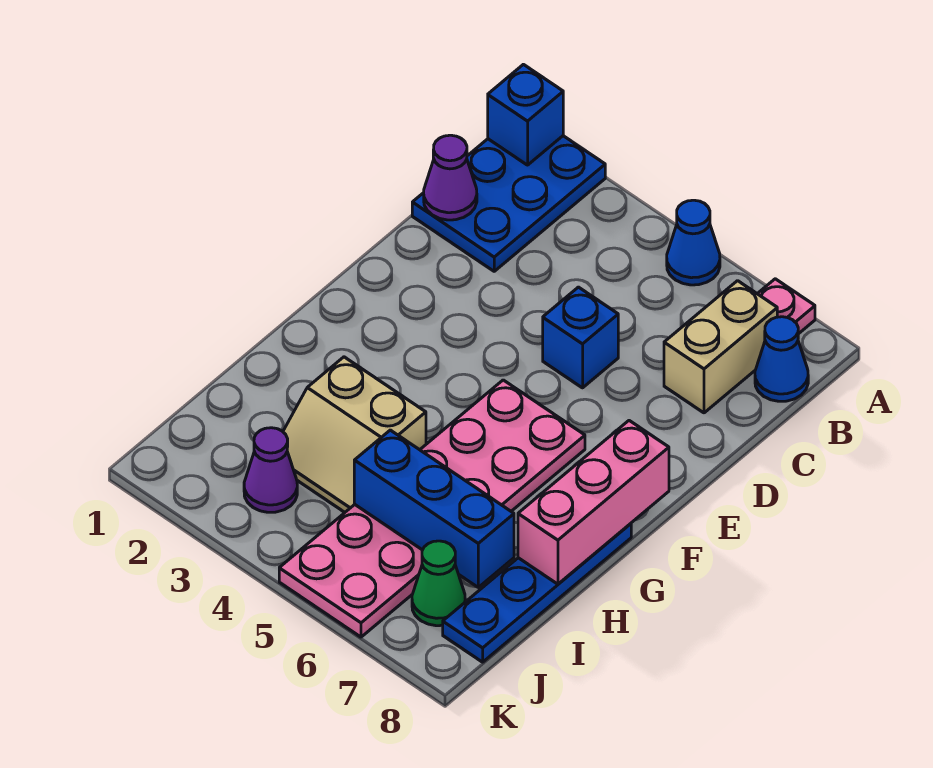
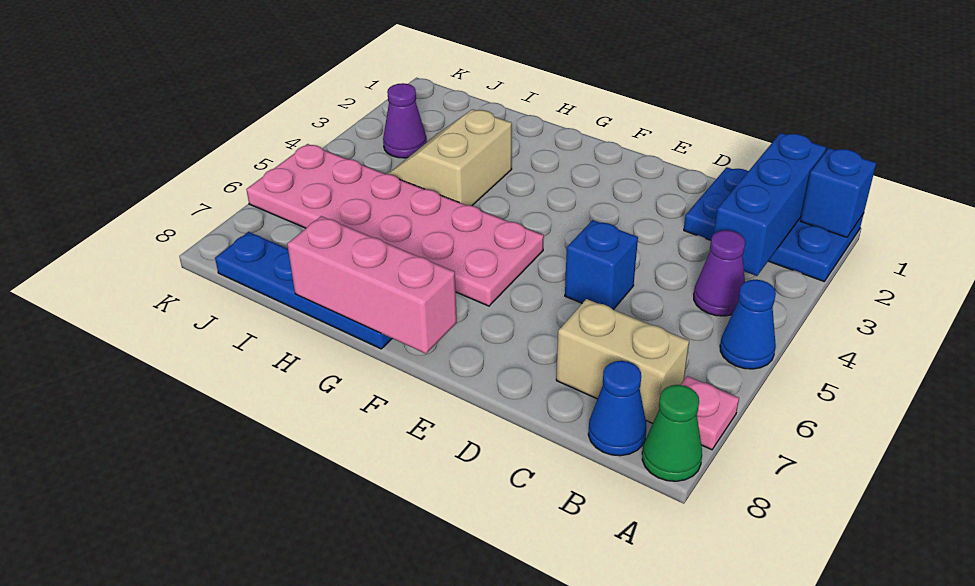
purple 1x1 cone [424,135,477,220] -> purple 1x1 cone moved to [694,230,745,316]
blue 1x3 brick [354,430,514,587] -> blue 1x3 brick moved to [714,133,826,276]
green 1x1 cone [412,541,465,626] -> green 1x1 cone moved to [642,385,702,481]

